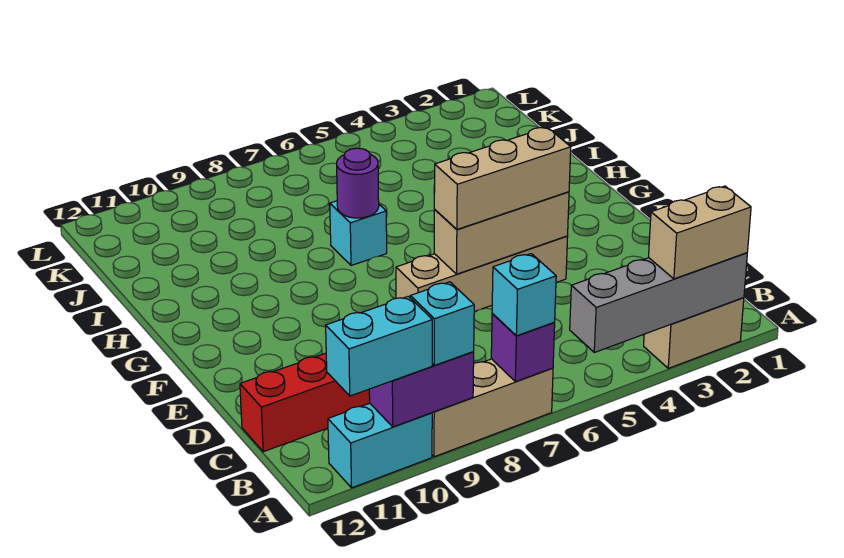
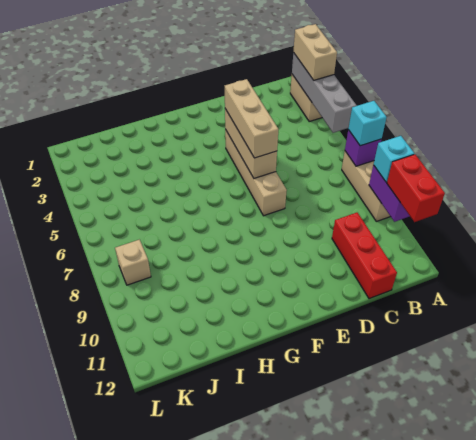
cyan 1x2 brick [328,403,432,488] -> none
cyan 1x2 brick [326,296,432,396] -> red 1x2 brick [387,154,445,222]
cyan 1x1 brick [330,201,387,266] -> none
purple 1x1 round brick [337,148,379,218] -> none
none -> tan 1x1 brick [115,240,151,285]

